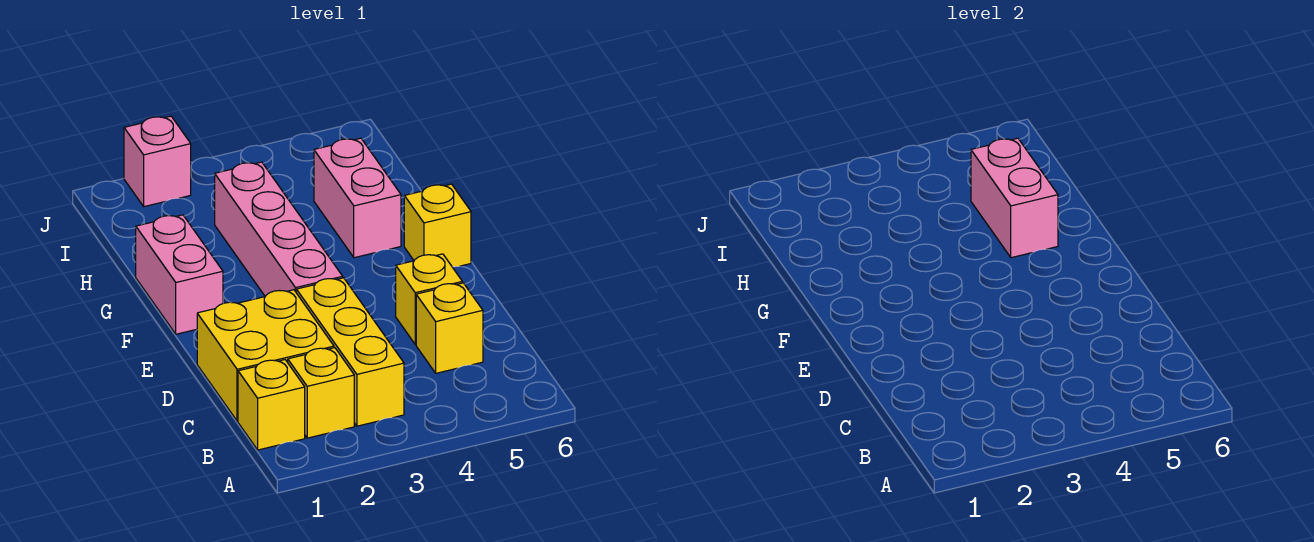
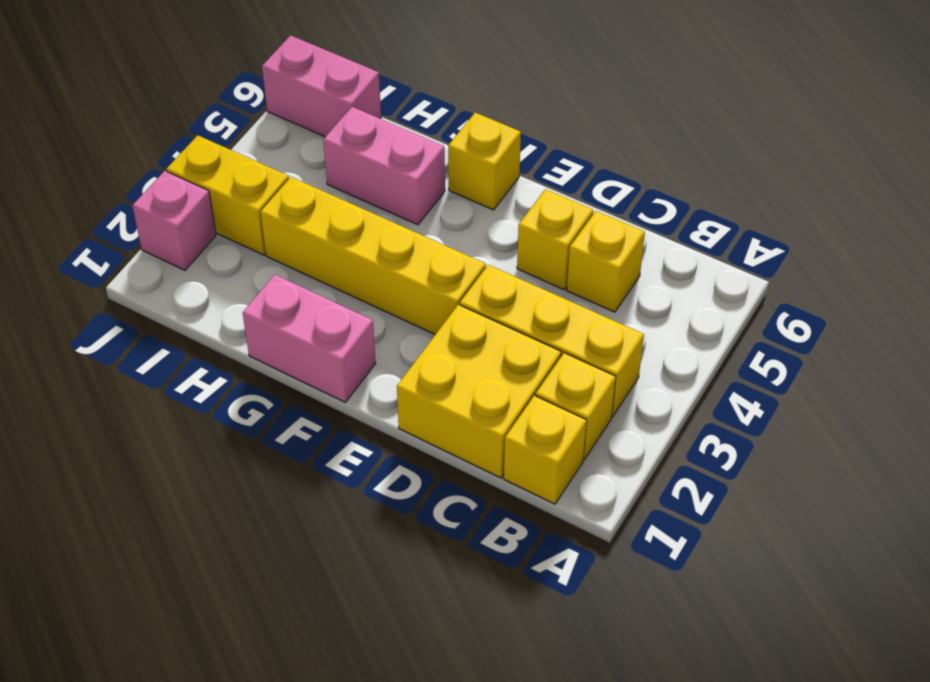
pink 1x4 brick [215,162,343,296] -> yellow 1x4 brick [260,177,486,335]
pink 1x2 brick [971,138,1058,258] -> pink 1x2 brick moved to [262,35,381,137]
none -> yellow 1x2 brick [166,135,289,255]

